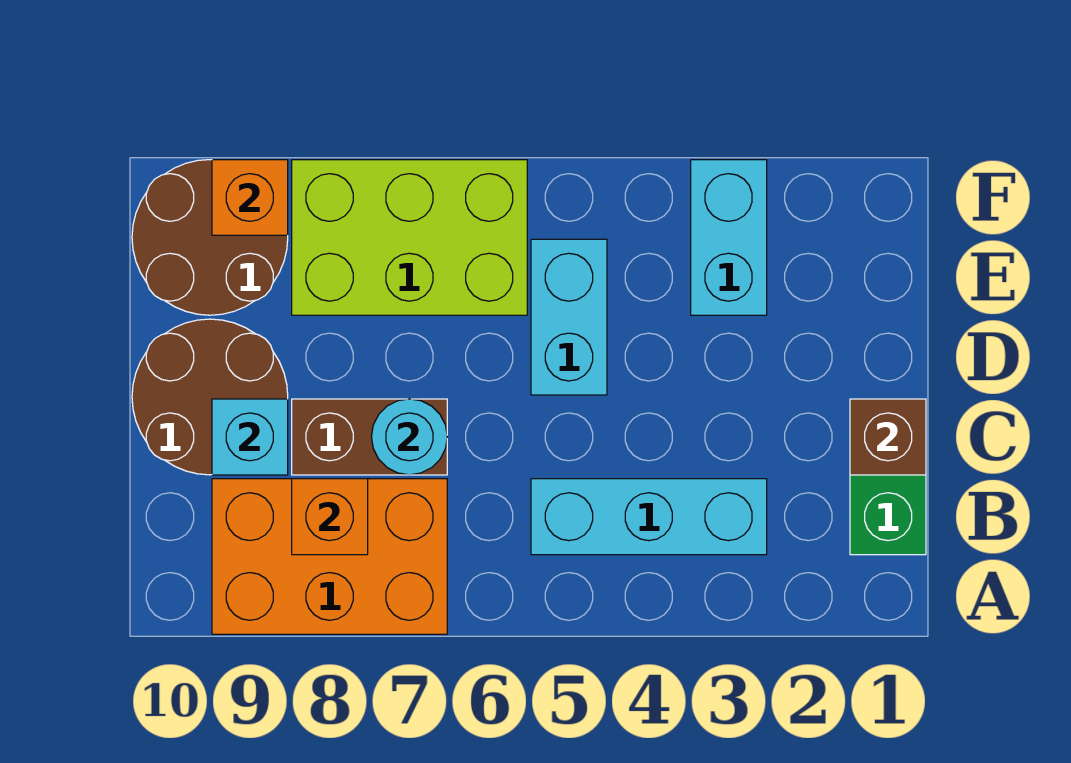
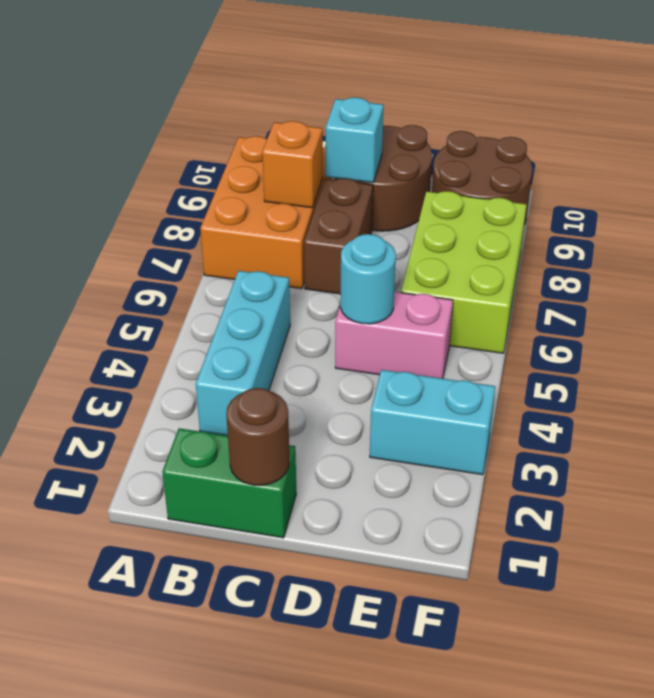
brown 1x1 brick [850,399,926,475] -> brown 1x1 round brick [226,388,289,485]
cyan 1x1 round brick [371,399,447,475] -> cyan 1x1 round brick moved to [340,234,396,324]
cyan 1x2 brick [531,239,607,395] -> pink 1x2 brick [335,292,453,378]
orange 1x1 brick [212,160,288,235] -> none

